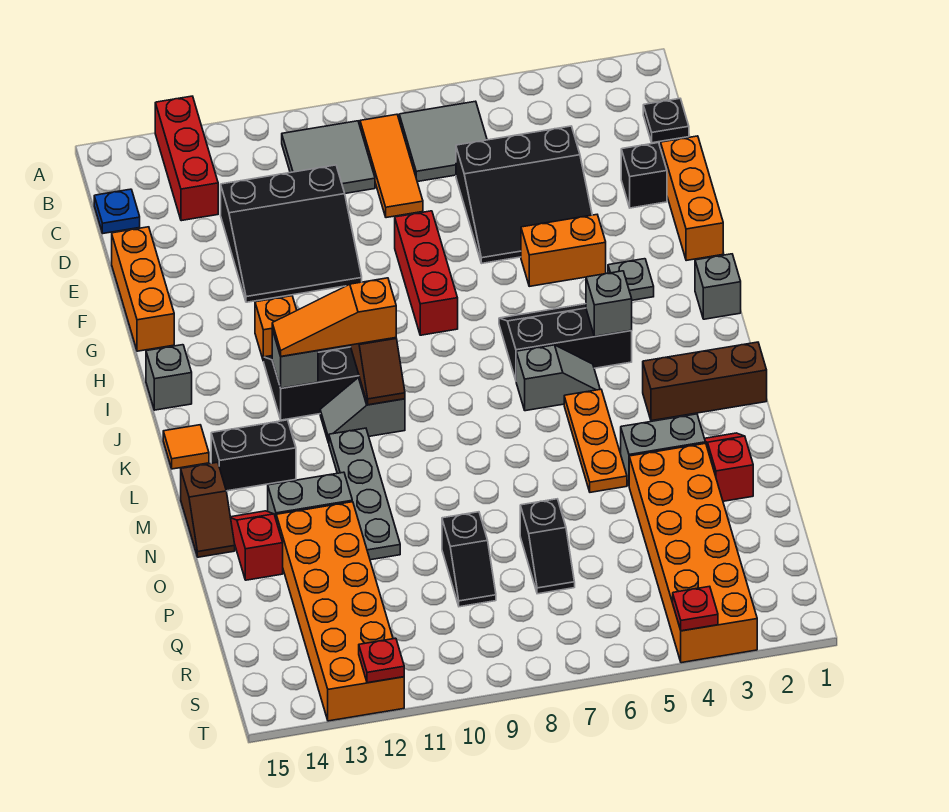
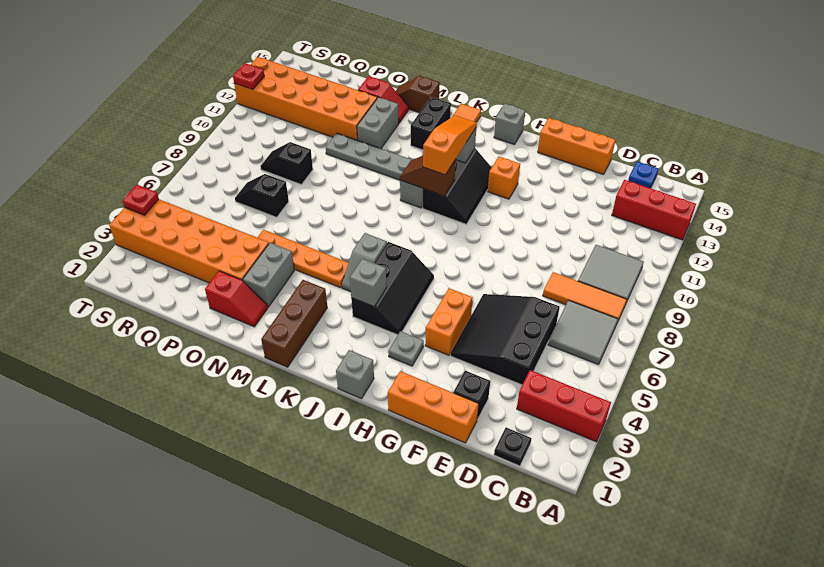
black 3x3 slope [221,165,362,302] -> none
red 1x3 brick [395,211,458,335] -> red 1x3 brick moved to [517,370,611,442]
orange 1x3 plate [564,389,627,492] -> orange 1x4 plate [257,230,349,288]

